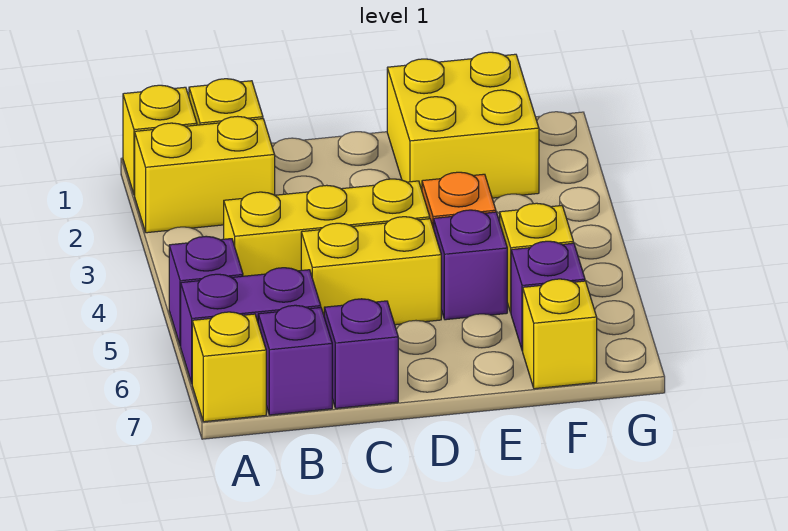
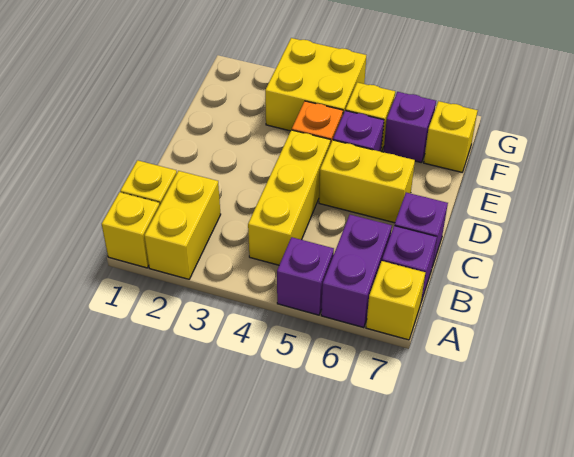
yellow 1x2 brick [301,217,441,325] -> yellow 1x2 brick turned to [319,140,415,223]
yellow 2x2 brick [387,52,539,198] -> yellow 2x2 brick moved to [265,38,366,131]

